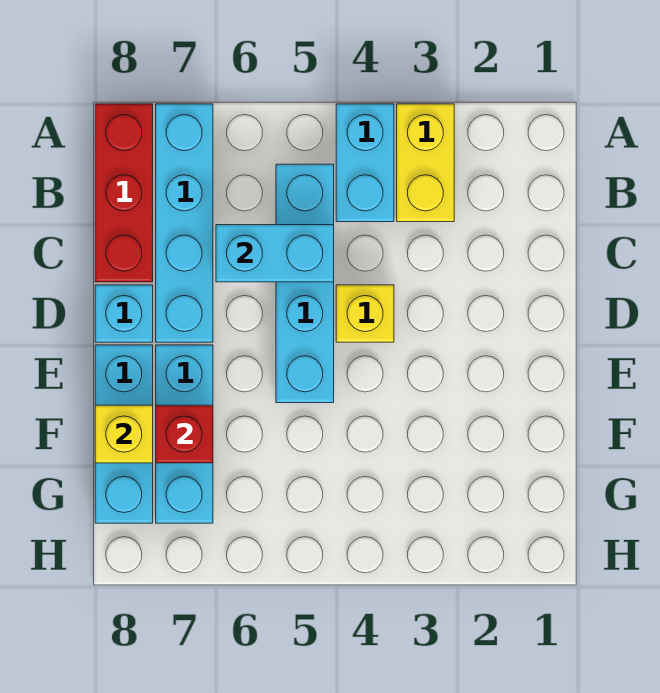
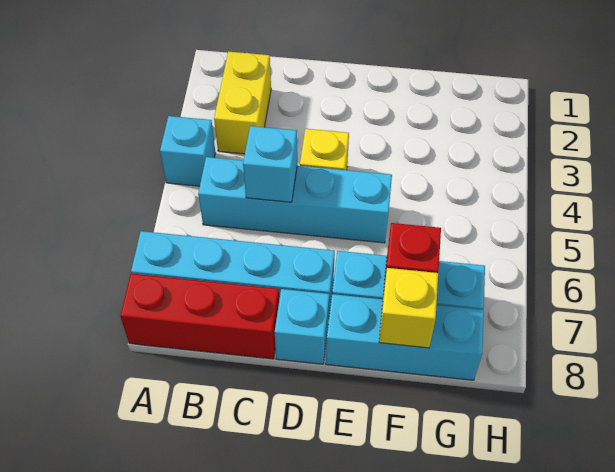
yellow 1x2 brick [397,104,454,222] -> yellow 1x2 brick turned to [214,51,271,154]
cyan 1x2 brick [336,104,394,222] -> cyan 1x1 brick [160,116,215,186]
cyan 1x2 brick [216,225,334,282] -> cyan 1x1 brick [243,126,297,202]

